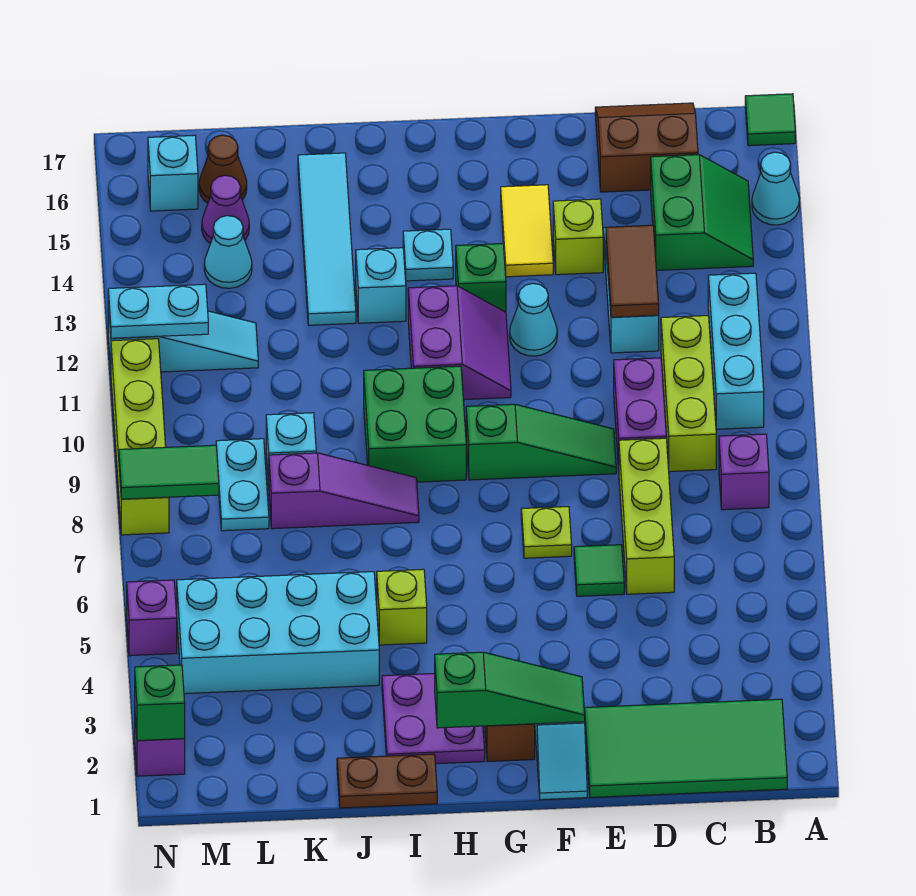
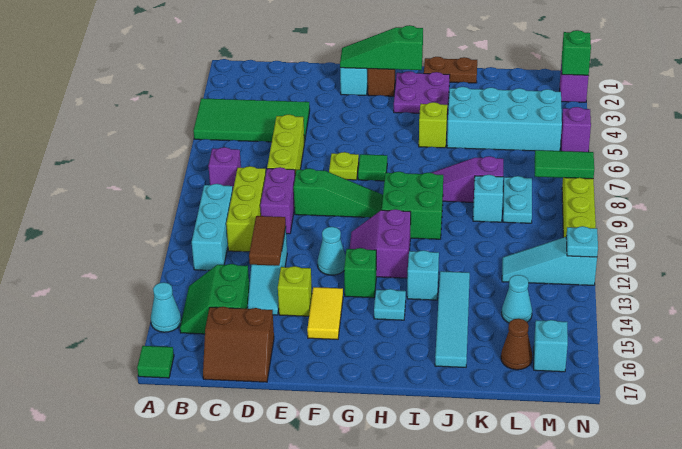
green 2x4 tile [585,699,787,798] -> green 2x4 tile moved to [193,98,310,143]
green 1x1 tile [574,545,624,596] -> green 1x1 tile moved to [358,154,387,181]
green 1x3 slope [466,404,616,480] -> green 1x3 slope turned to [294,168,383,218]
purple 1x1 cone [202,175,249,243] -> none
cyan 1x2 plate [108,284,208,338] -> cyan 1x1 plate [566,226,598,257]

